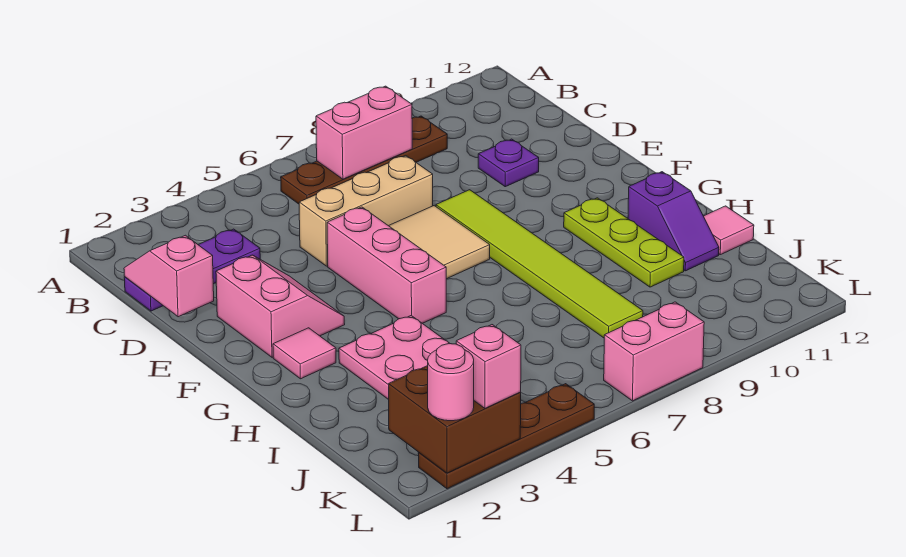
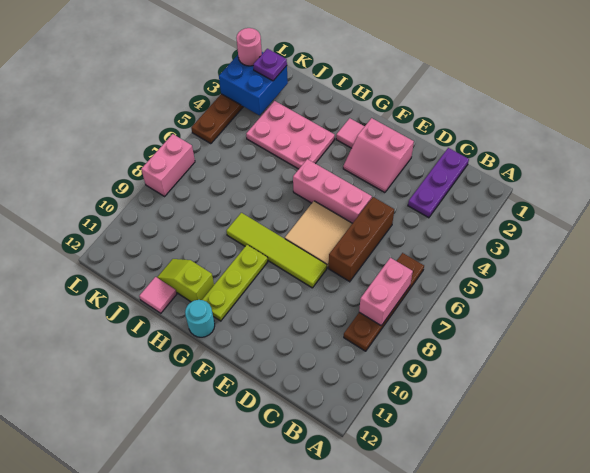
pink 1x2 slope [124,235,214,317] -> none
tan 1x3 brick [299,156,433,266] -> brown 1x3 brick [329,197,394,282]
purple 1x1 plate [478,139,539,187] -> purple 1x1 plate moved to [253,49,287,81]
lime 1x6 tile [436,190,643,338] -> lime 1x4 tile [227,213,327,288]
lime 1x3 plate [564,198,684,287] -> lime 1x3 plate turned to [202,245,268,321]
none -> cyan 1x1 round brick [185,300,215,337]
purple 1x2 slope [628,172,719,271] -> lime 1x2 slope [157,259,214,302]
brown 2x2 brick [389,366,521,473] -> blue 2x2 brick [219,52,288,115]
pink 1x1 brick [456,325,521,408] -> none

